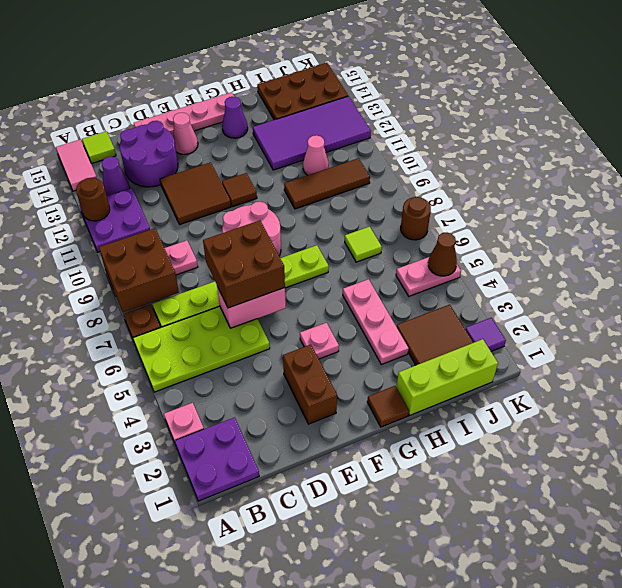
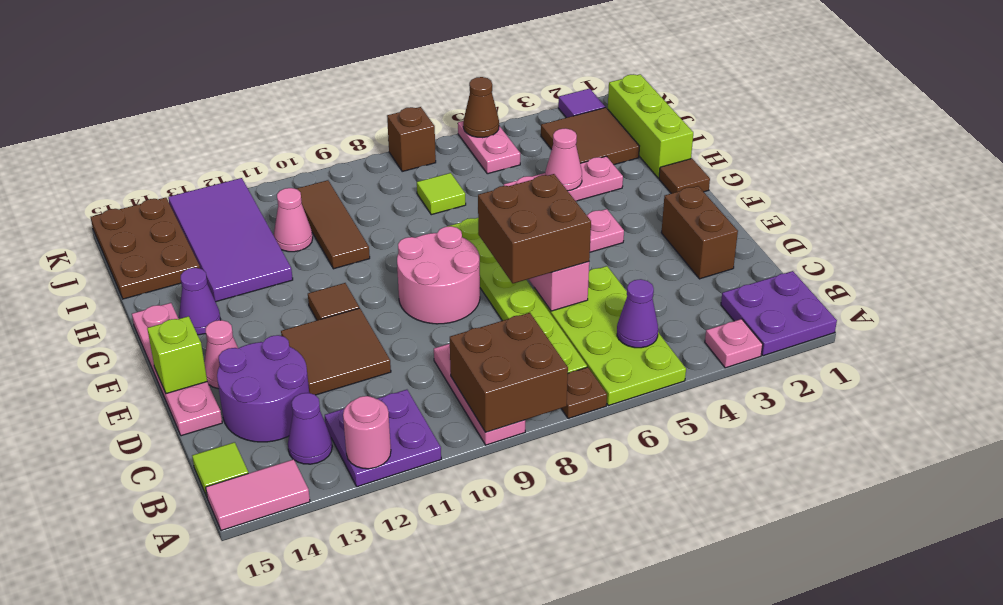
brown 1x1 round brick [76,178,110,221] -> pink 1x1 round brick [343,396,391,469]
none -> purple 1x1 cone [617,279,658,348]
brown 1x2 brick [283,345,337,424] -> brown 1x2 brick turned to [661,186,738,279]
none -> lime 1x1 brick [147,316,207,394]
none -> pink 1x1 cone [545,128,582,191]
brown 1x1 round brick [401,197,431,240] -> brown 1x1 brick [387,107,436,171]

